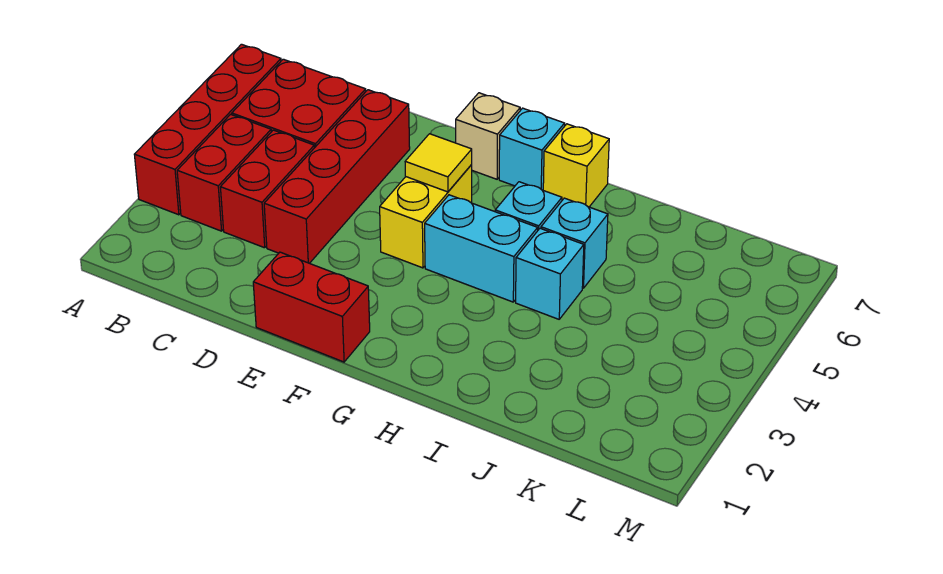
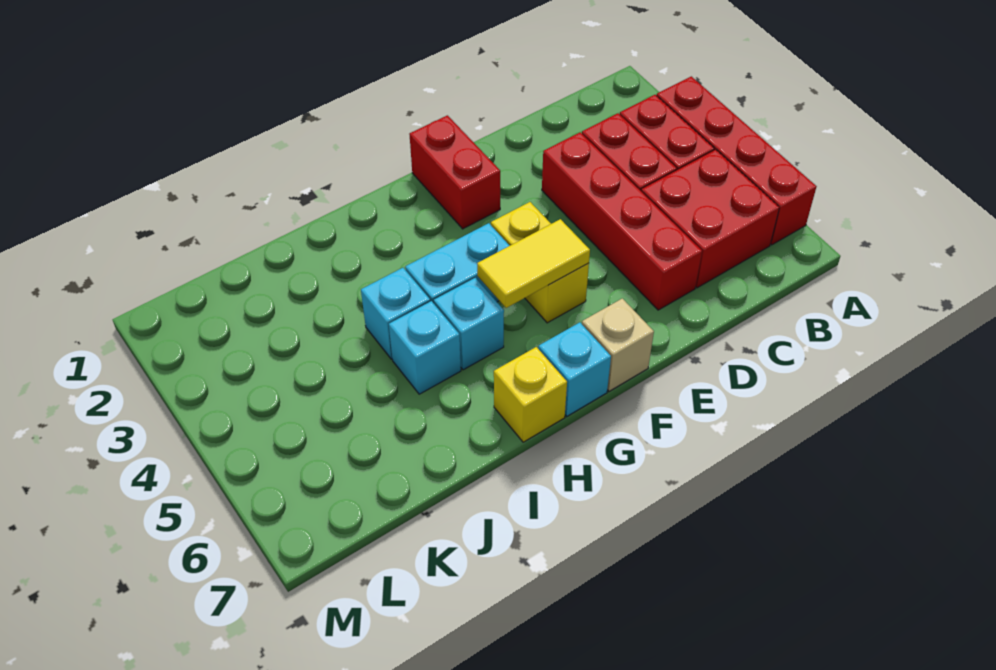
red 1x2 brick [253,252,370,362] -> red 1x2 brick turned to [409,115,500,229]
yellow 1x1 tile [405,134,472,192] -> yellow 1x2 tile [477,219,590,308]

